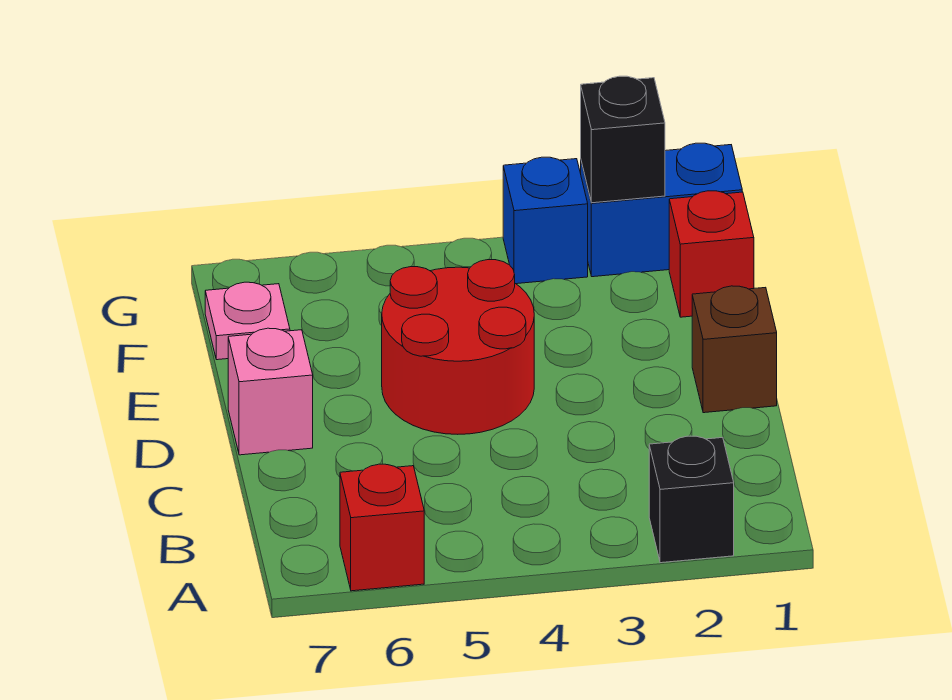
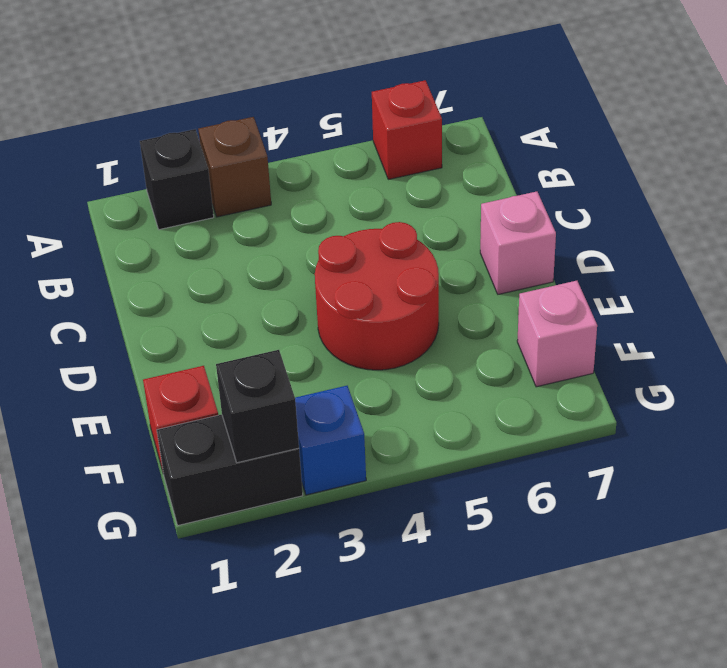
brown 1x1 brick [692,286,777,413] -> brown 1x1 brick moved to [198,117,271,217]
pink 1x1 plate [205,282,290,360] -> pink 1x1 brick [517,281,597,387]
blue 1x2 brick [581,143,742,277] -> black 1x2 brick [157,415,303,525]

